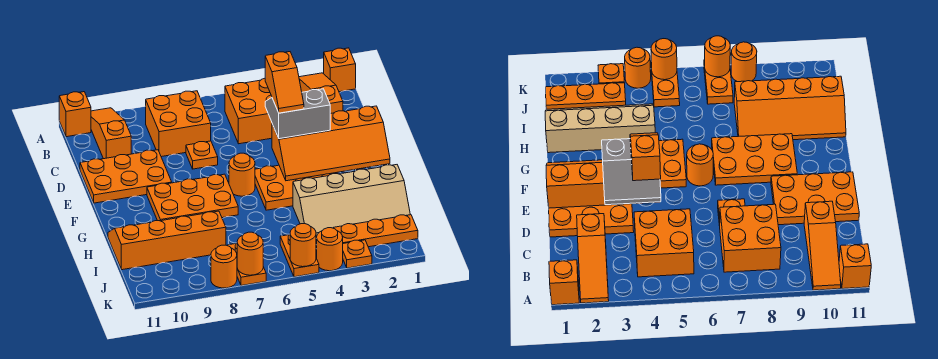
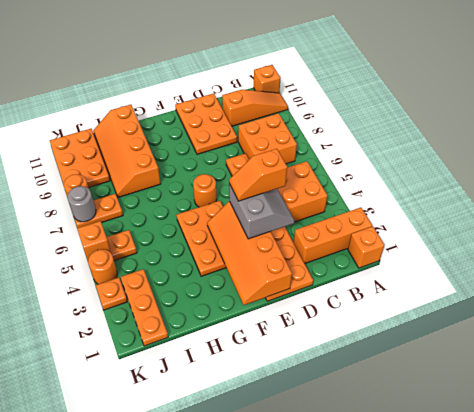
orange 1x3 slope [299,73,343,114] -> orange 1x3 brick [293,207,372,263]
orange 2x3 plate [147,174,238,221] -> orange 2x3 plate moved to [50,129,110,187]
tan 2x4 slope [293,165,410,238] -> none
orange 2x4 slope [108,211,226,270] -> orange 2x4 slope turned to [93,105,161,197]
orange 1x1 round brick [290,224,316,267] -> orange 1x1 brick [77,221,111,260]
orange 1x1 round brick [237,232,263,275] -> grey 1x1 round brick [67,186,96,222]

